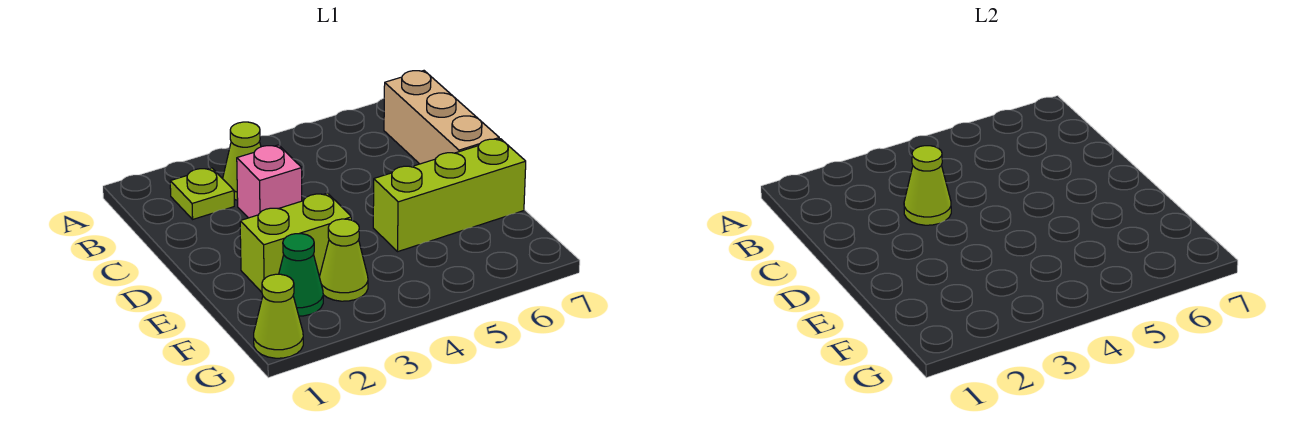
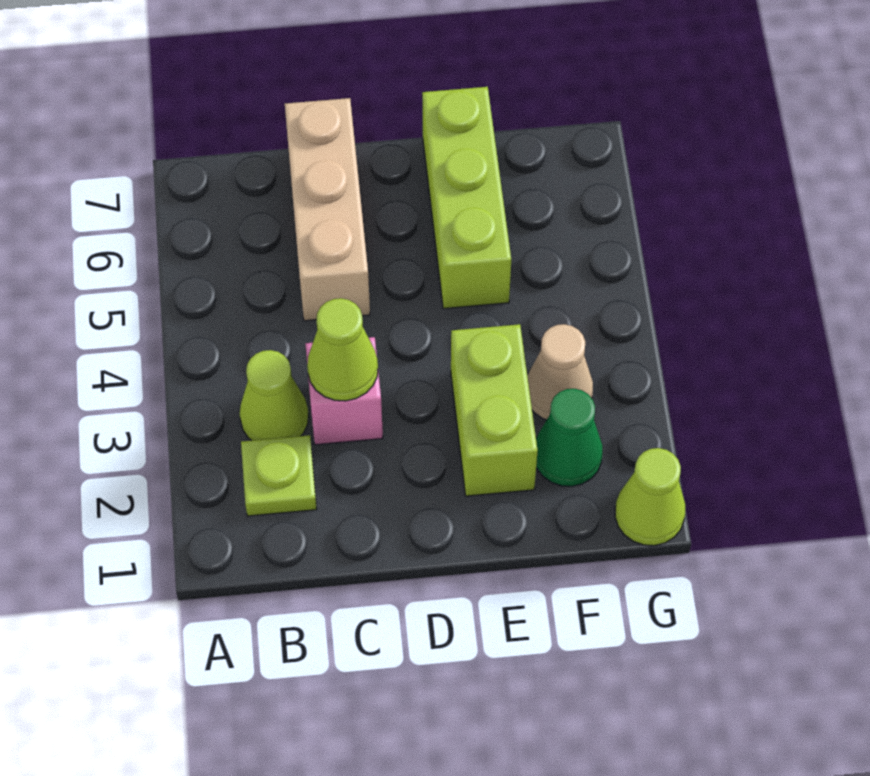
tan 1x3 brick [384,71,499,164] -> tan 1x3 brick turned to [285,98,370,321]
lime 1x1 cone [319,219,368,301] -> tan 1x1 cone [527,324,593,420]

